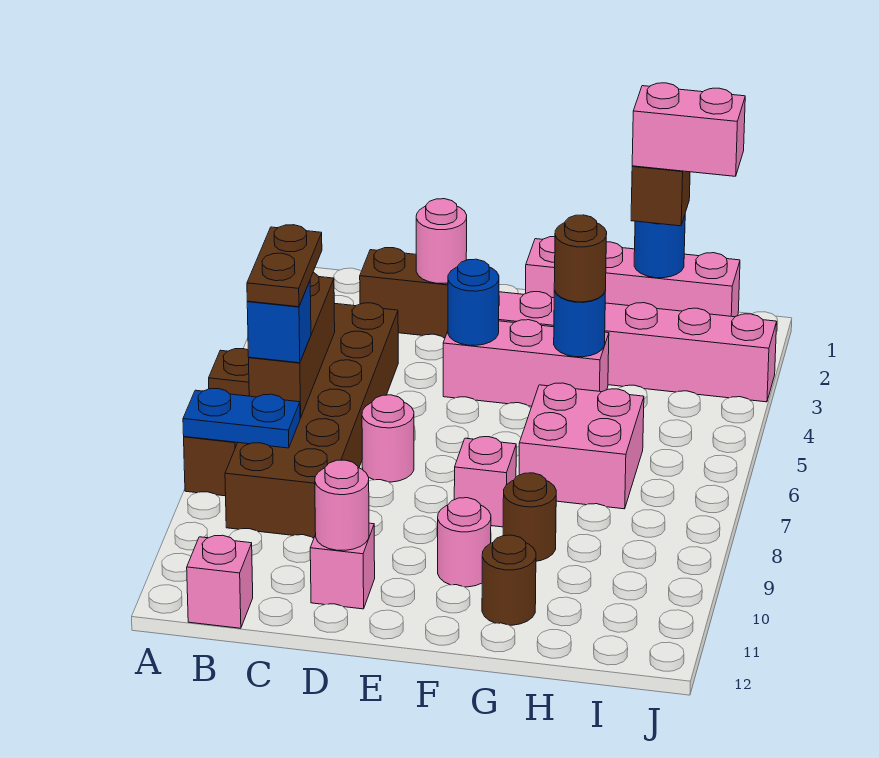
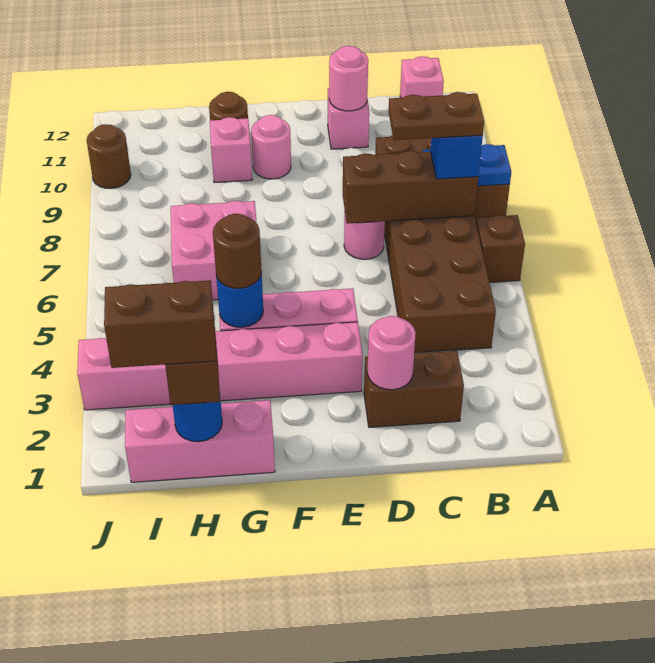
brown 1x3 brick [249,273,335,418] -> brown 1x3 brick turned to [343,151,478,223]
brown 1x2 plate [247,225,322,307] -> brown 1x2 plate turned to [389,92,484,140]
blue 1x1 round brick [448,259,499,345] -> none
pink 1x4 brick [526,237,740,317] -> pink 1x3 brick [125,400,275,482]
pink 1x1 brick [454,437,516,527] -> pink 1x1 brick moved to [210,117,252,183]
brown 1x1 round brick [503,473,556,561] -> brown 1x1 round brick moved to [87,124,131,189]
pink 1x2 brick [632,83,745,176] -> brown 1x2 brick [104,280,216,368]

